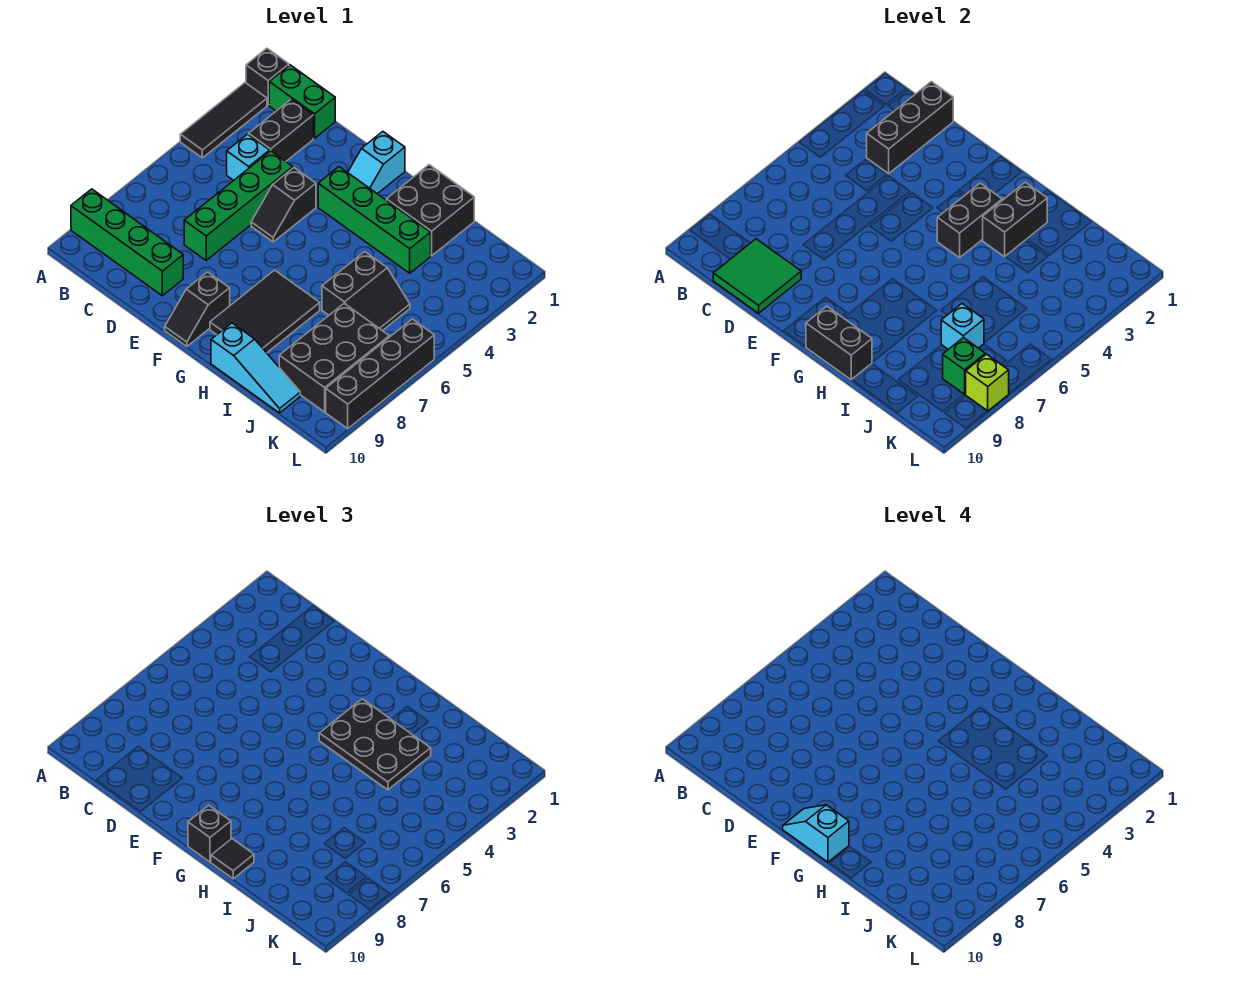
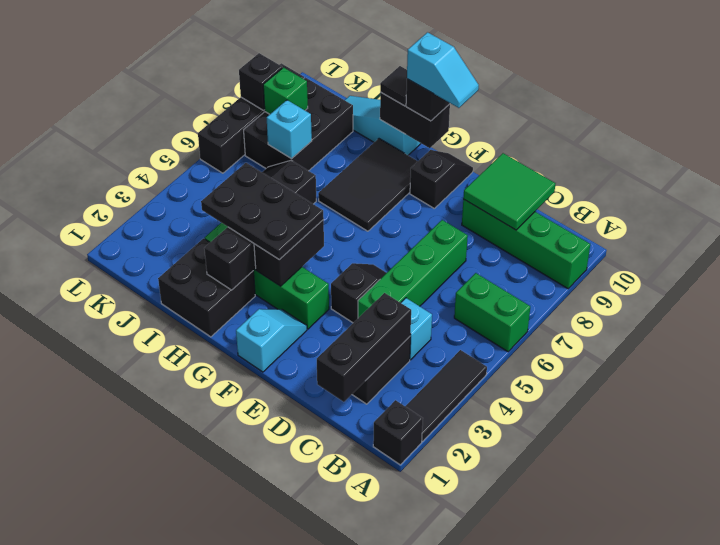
green 1x2 brick [269,65,335,138] -> green 1x2 brick moved to [454,273,530,352]
lime 1x1 brick [966,354,1009,411] -> black 1x1 brick [239,53,282,110]

